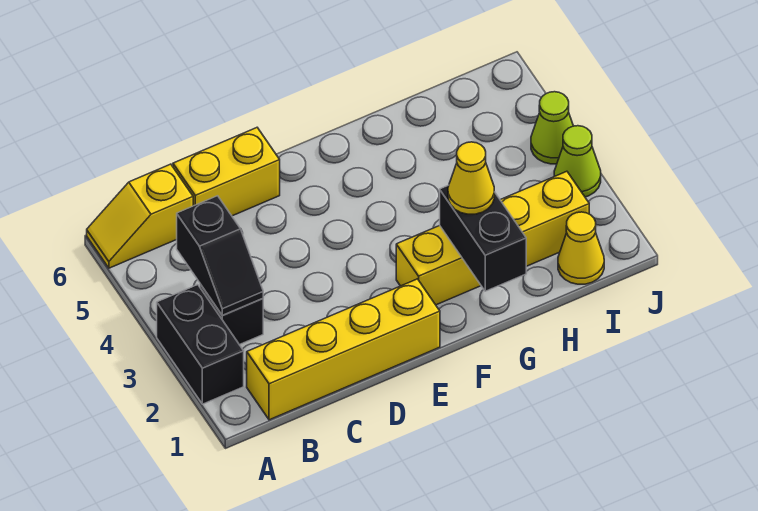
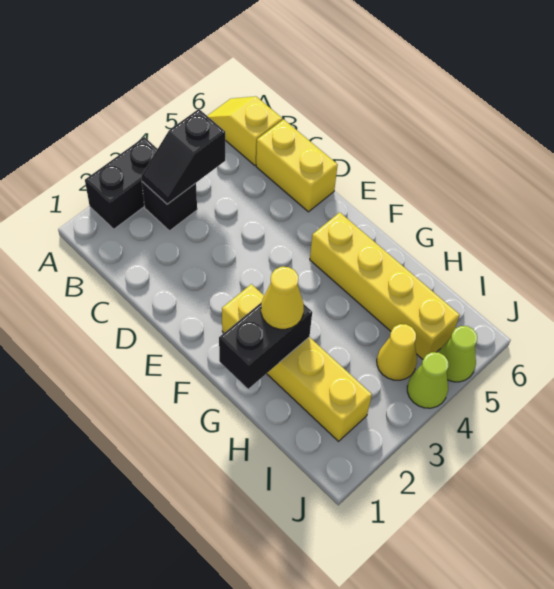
yellow 1x4 brick [247,279,440,420] -> yellow 1x4 brick moved to [310,212,460,359]
yellow 1x1 cone [558,212,604,284] -> yellow 1x1 cone moved to [377,324,417,380]
lime 1x1 cone [554,126,601,197] -> lime 1x1 cone moved to [439,326,477,382]

